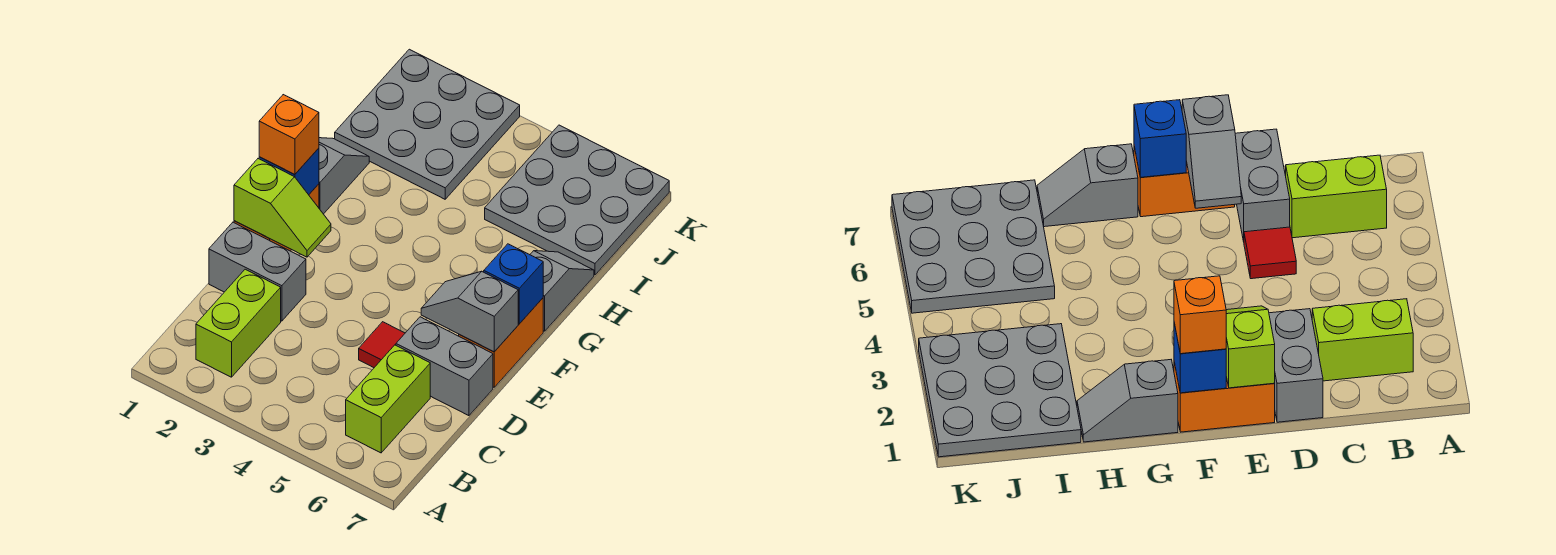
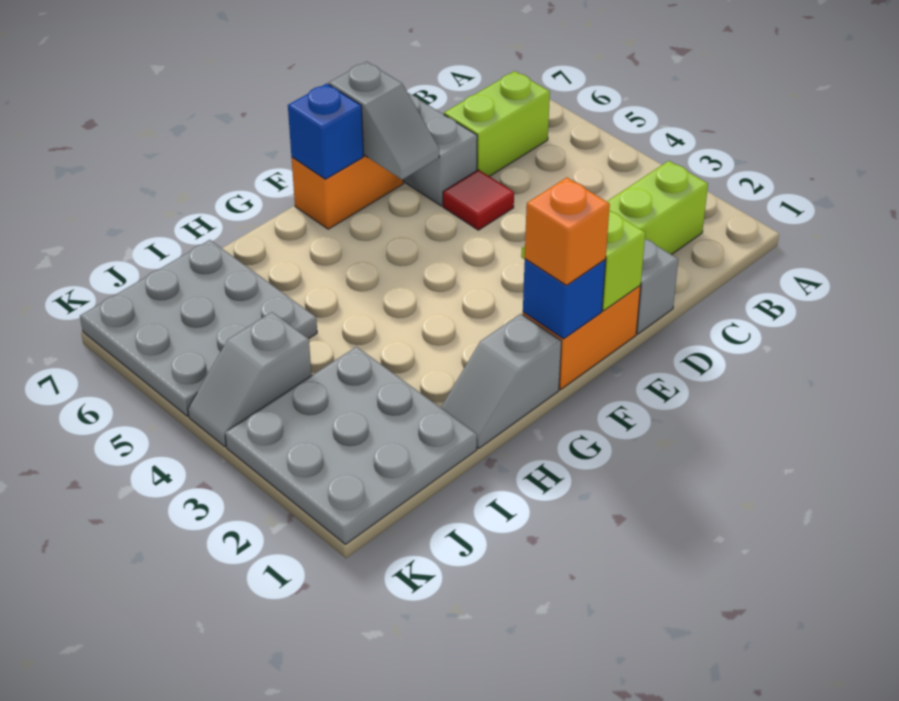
grey 1x2 slope [530,251,594,331] -> grey 1x2 slope moved to [188,312,312,447]

